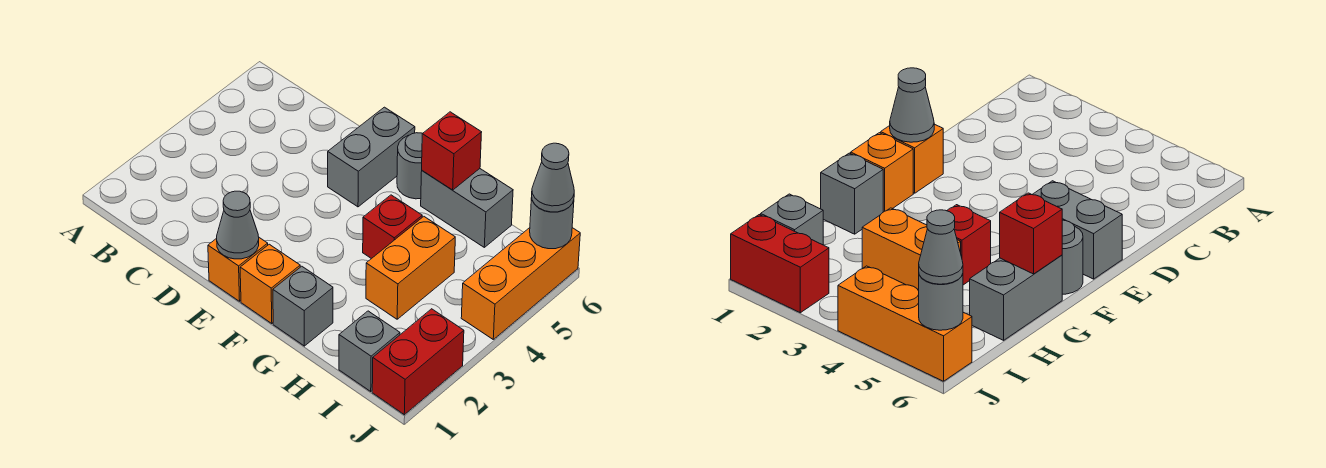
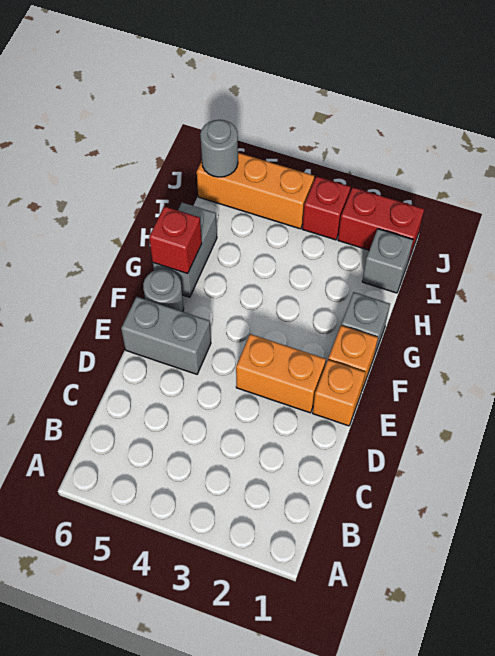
grey 1x1 cone [217,191,259,259] -> none
red 1x1 brick [363,195,422,259] -> red 1x1 brick moved to [302,176,351,240]
orange 1x2 brick [366,217,455,319] -> orange 1x2 brick moved to [236,334,326,413]
grey 1x1 cone [532,143,574,212] -> none

